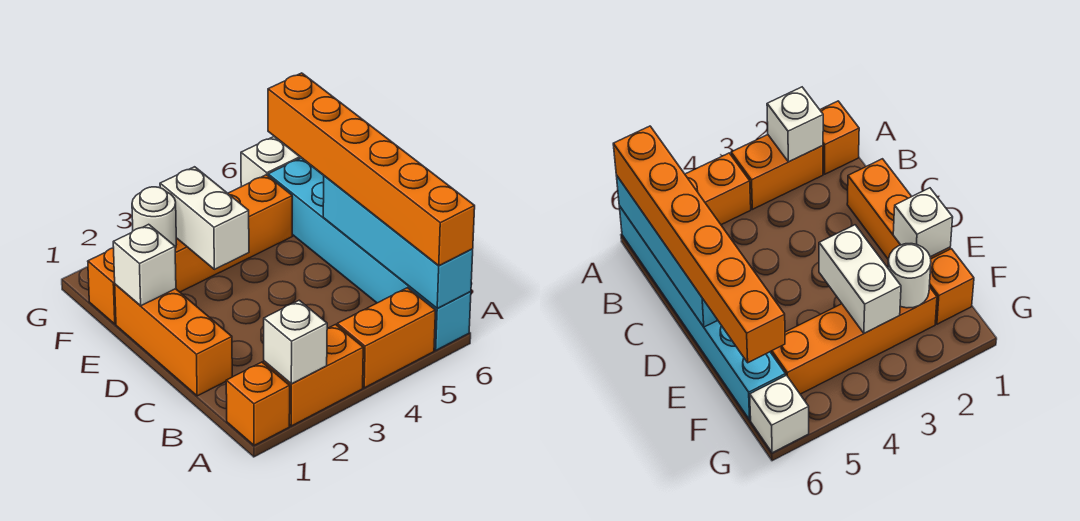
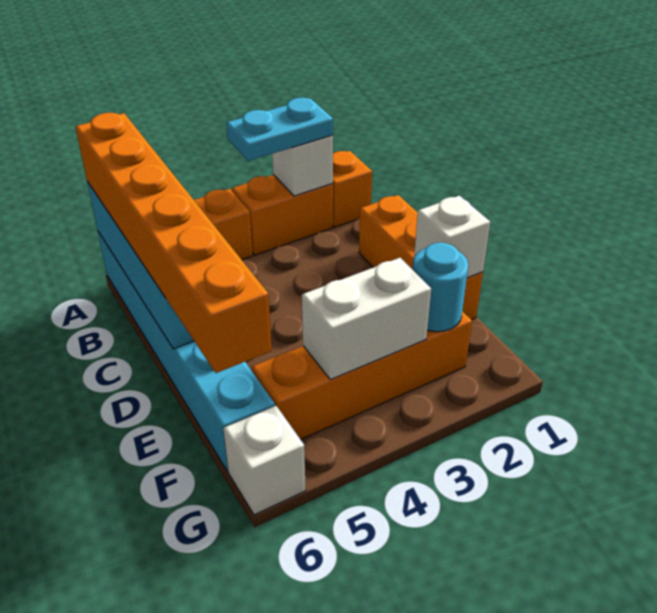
none -> cyan 1x2 plate [226,98,333,161]
white 1x2 brick [160,167,249,269] -> white 1x2 brick turned to [302,258,431,380]
orange 1x1 brick [88,248,116,324] -> none
white 1x1 round brick [132,187,176,249] -> cyan 1x1 round brick [412,243,468,332]

